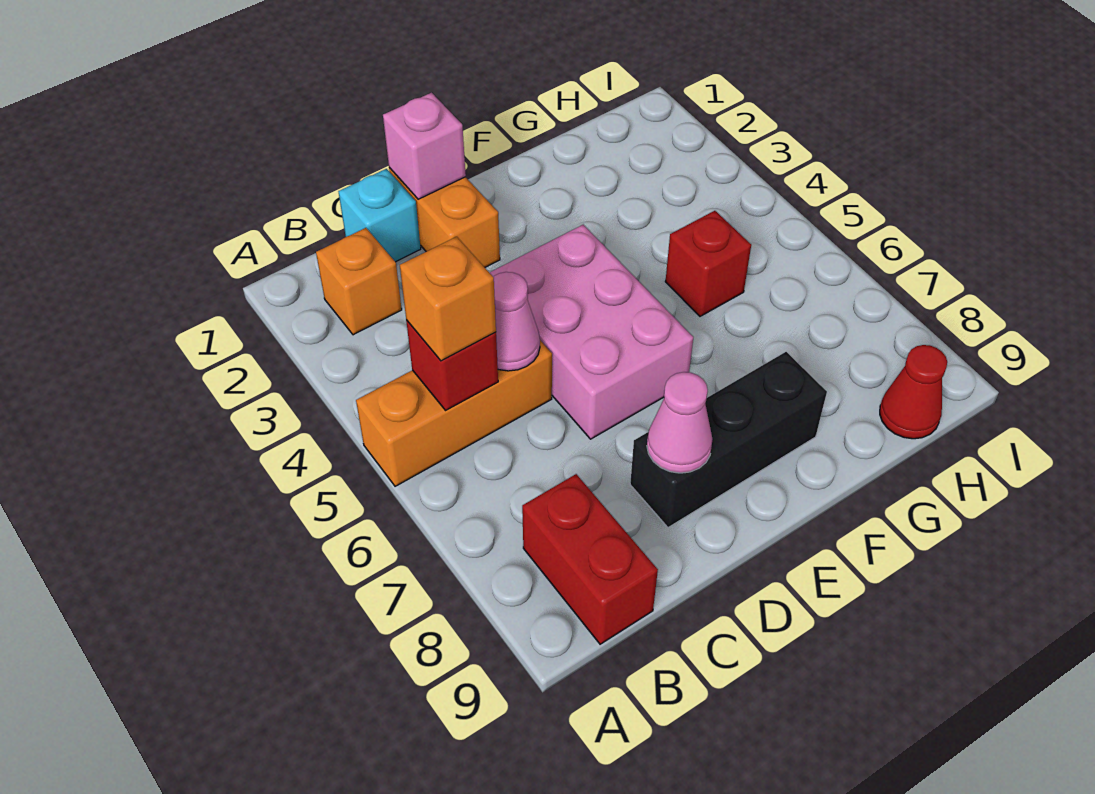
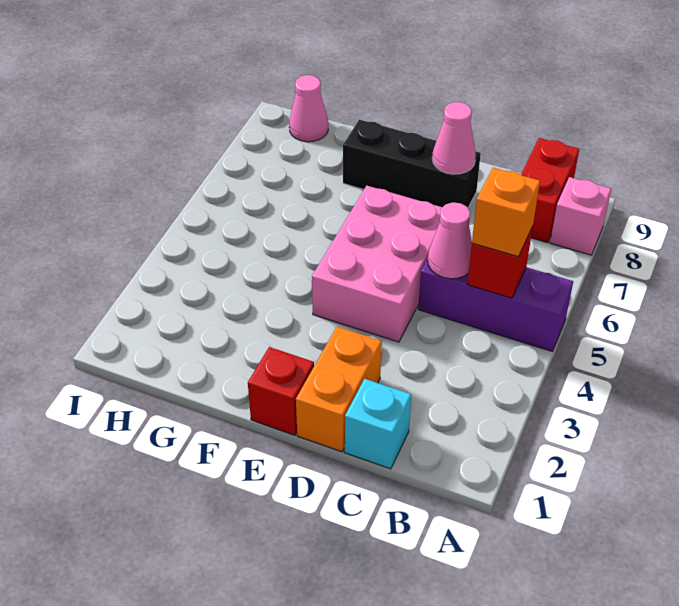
orange 1x3 brick [356,340,552,486] -> purple 1x3 brick [418,259,573,352]
orange 1x1 brick [316,228,402,335] -> none
pink 1x1 brick [383,93,466,199] -> pink 1x1 brick moved to [550,177,611,255]
red 1x1 brick [665,211,751,316] -> red 1x1 brick moved to [248,347,314,435]
red 1x1 cone [880,345,947,439] -> pink 1x1 cone [289,75,328,142]

